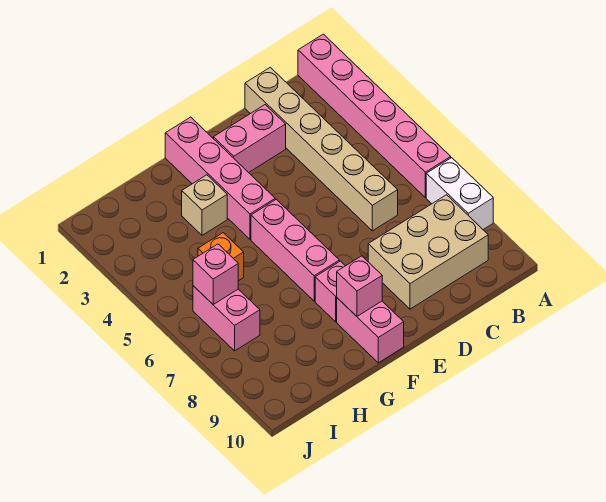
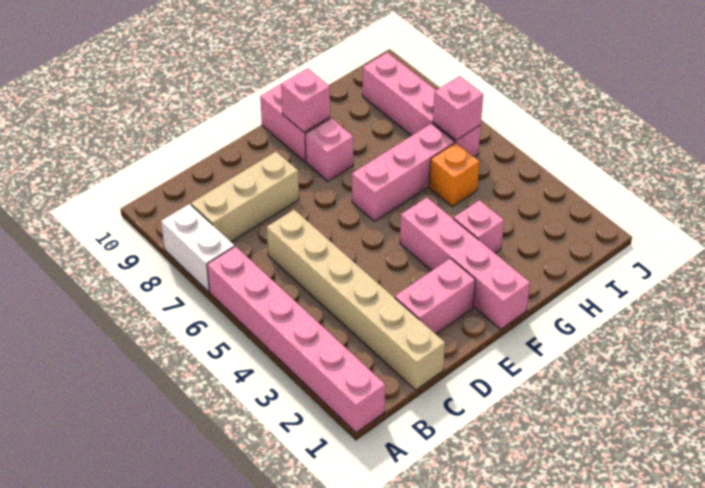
tan 2x3 brick [368,195,488,309] -> tan 1x3 brick [191,152,299,242]
pink 1x3 brick [251,199,339,301] -> pink 1x3 brick turned to [352,123,455,221]
tan 1x1 brick [182,175,227,235] -> pink 1x1 brick [454,200,504,253]
pink 1x2 brick [193,286,260,351] -> pink 1x4 brick [363,52,481,157]

